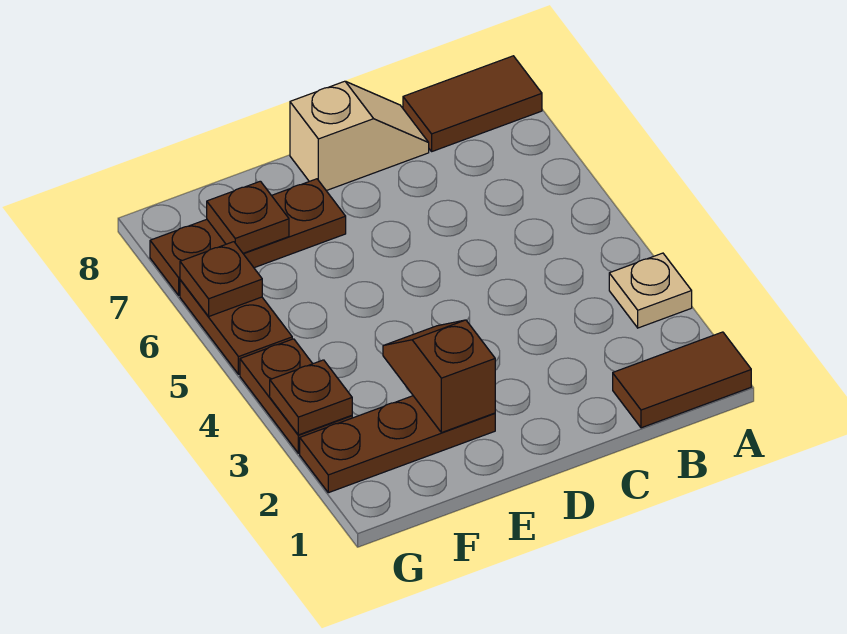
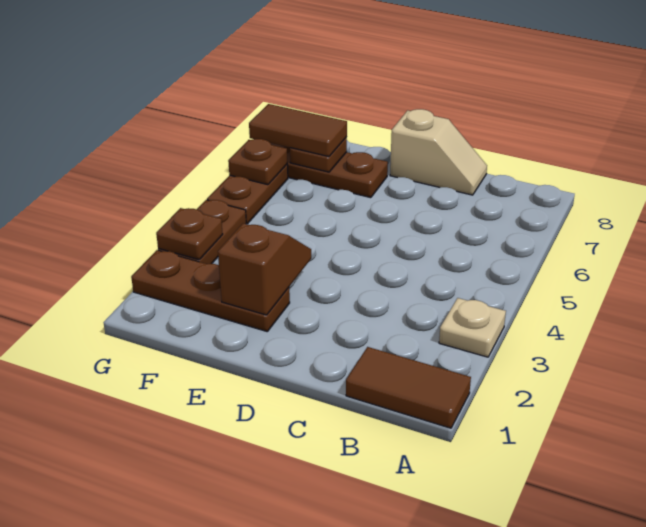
brown 1x2 tile [403,56,542,151] -> brown 1x2 tile moved to [249,104,347,157]

